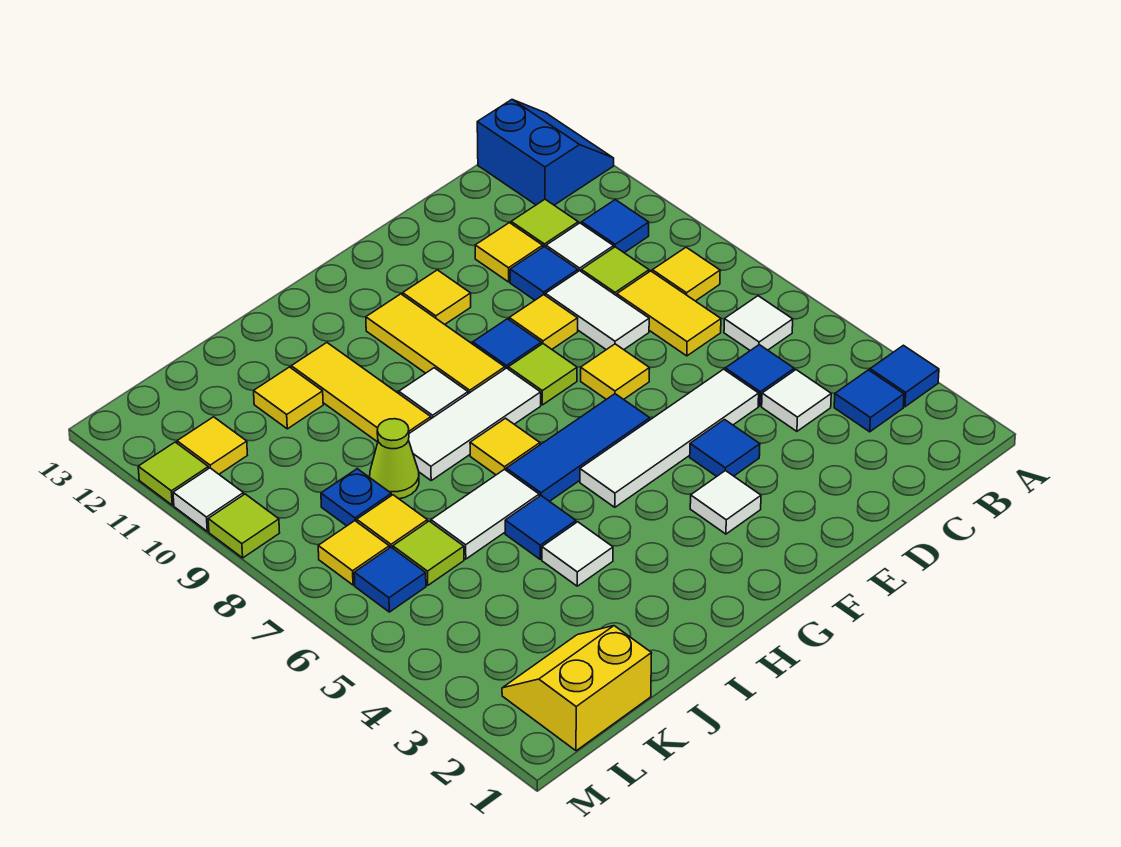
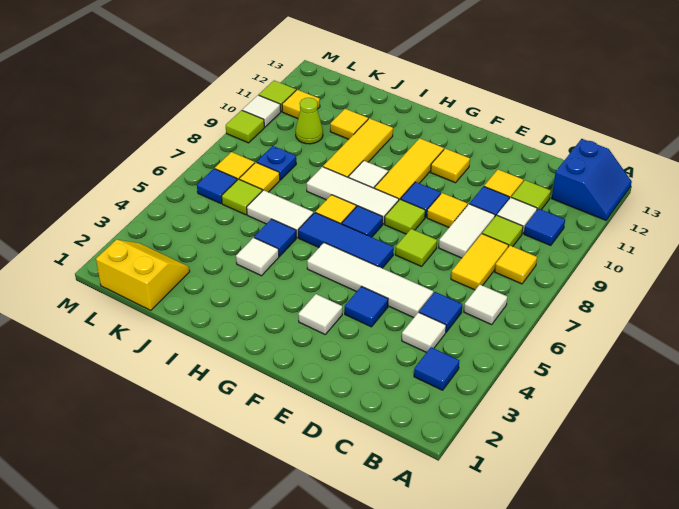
blue 1x1 tile [870,345,939,407] -> blue 1x1 tile moved to [342,206,383,237]
yellow 1x1 tile [581,344,650,399] -> lime 1x1 tile [395,229,437,267]
lime 1x1 cone [370,419,419,499] -> lime 1x1 cone moved to [295,98,323,144]

